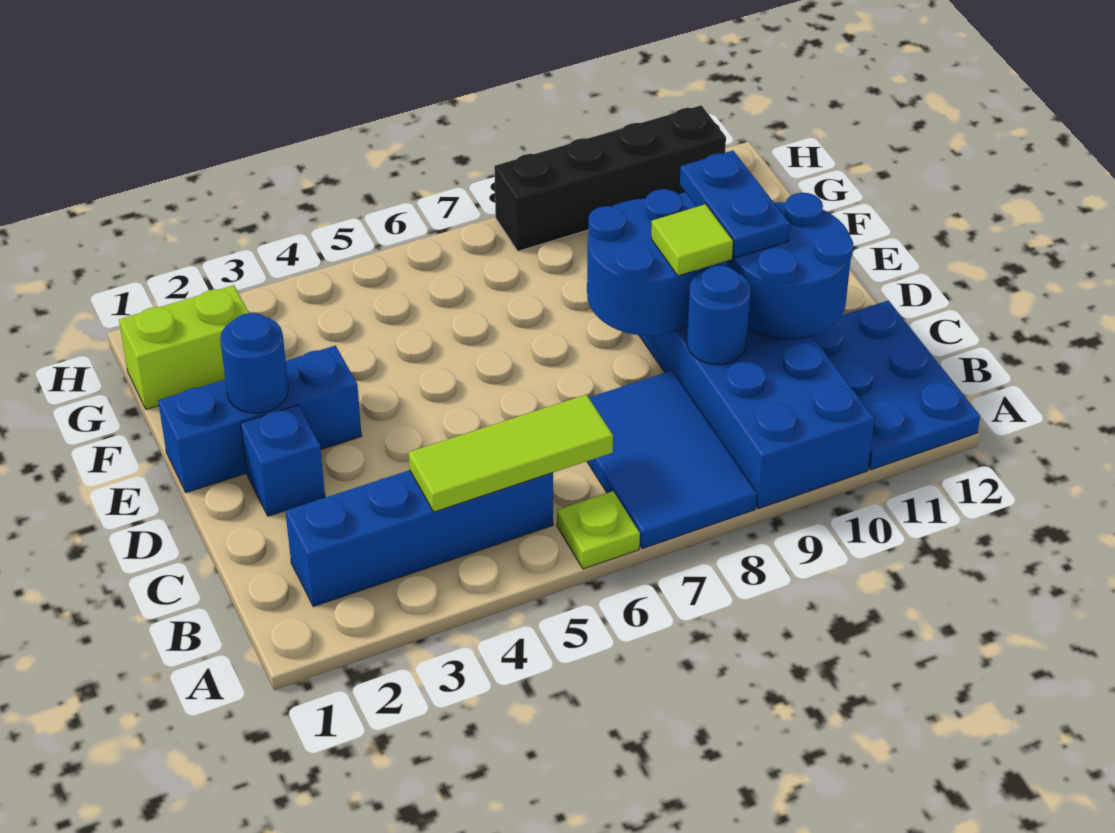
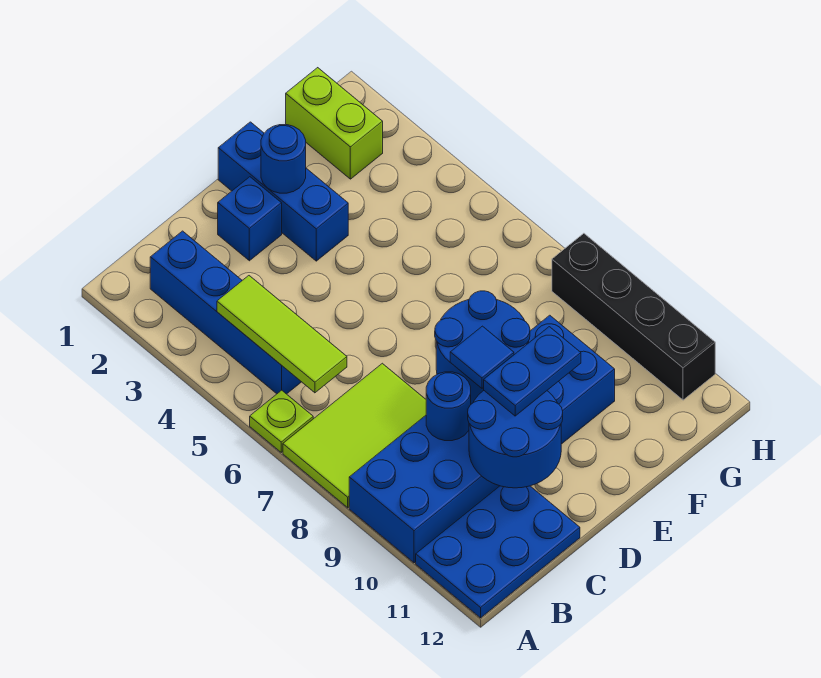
blue 2x3 tile [587,371,757,549] -> lime 2x3 tile [283,363,426,508]
lime 1x1 tile [651,204,733,276] -> blue 1x1 tile [450,326,514,388]

